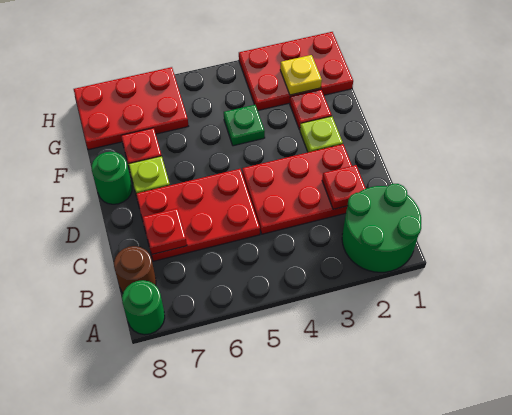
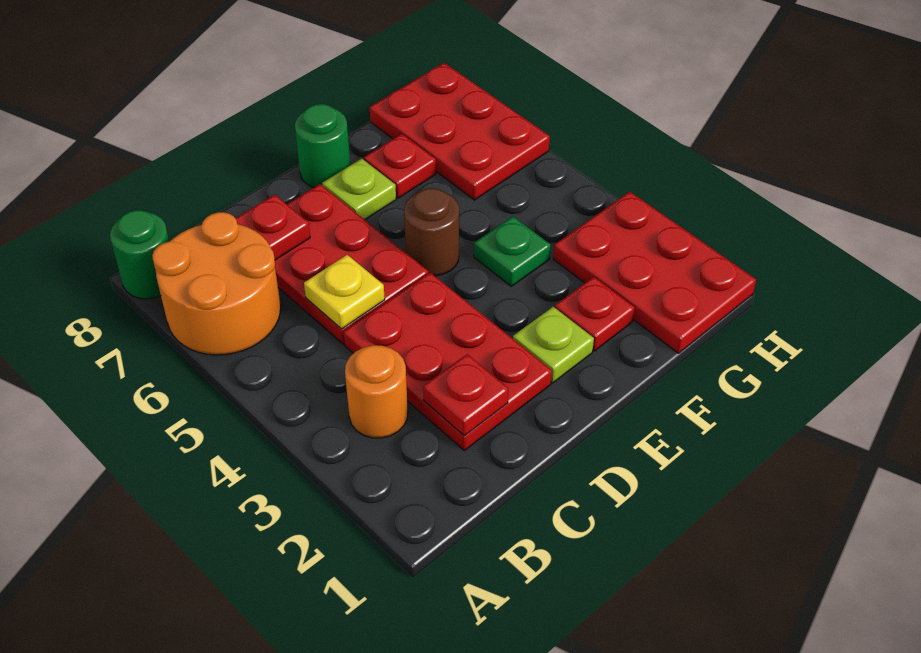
green 2x2 round brick [342,184,421,272] -> none
none -> orange 2x2 round brick [152,212,281,355]
none -> orange 1x1 round brick [345,345,408,438]
brown 1x1 round brick [114,246,156,293] -> brown 1x1 round brick moved to [404,188,459,276]
yellow 1x1 plate [280,55,322,95] -> yellow 1x1 plate moved to [304,255,385,329]

